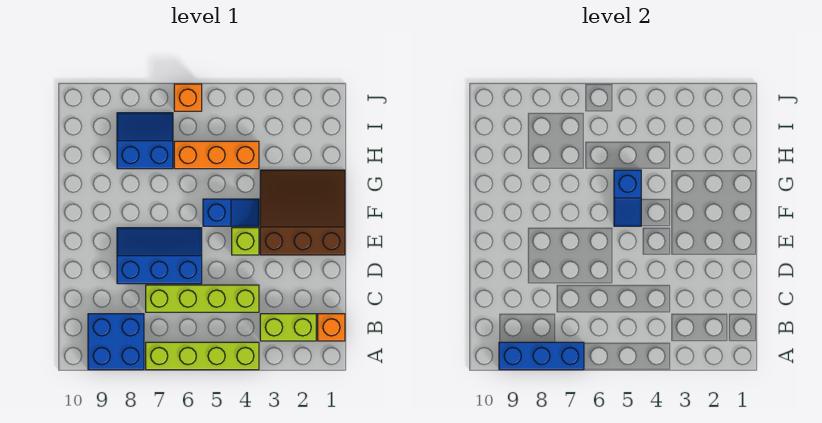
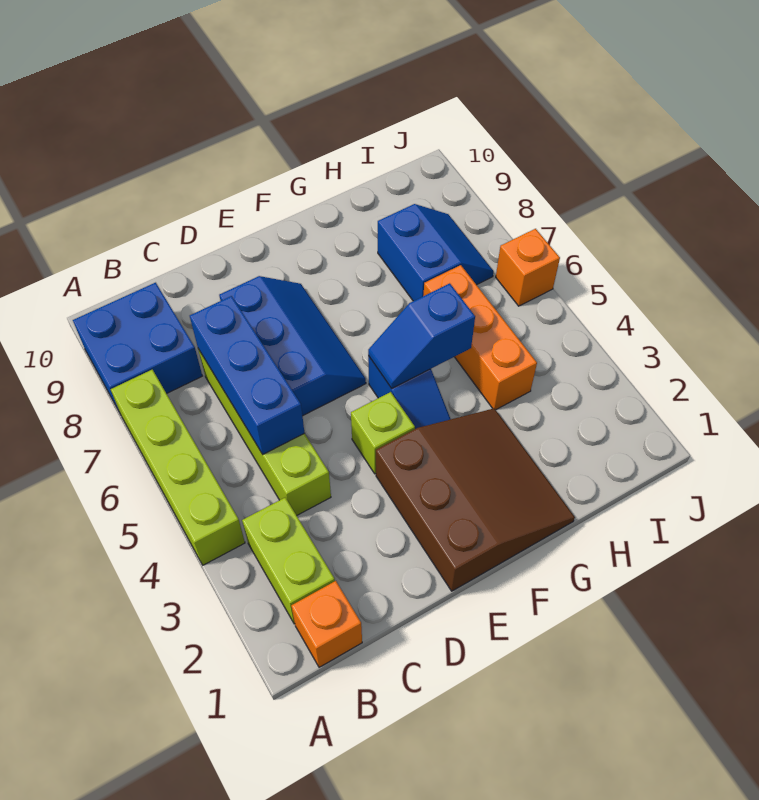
blue 1x3 brick [499,342,584,370] -> blue 1x3 brick moved to [190,296,305,454]

